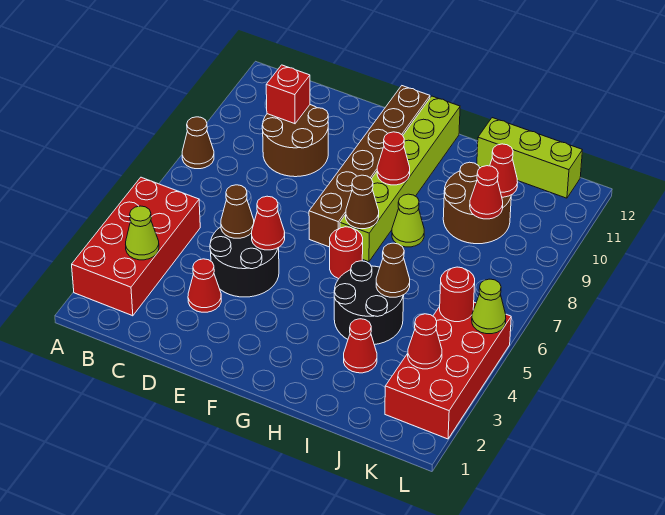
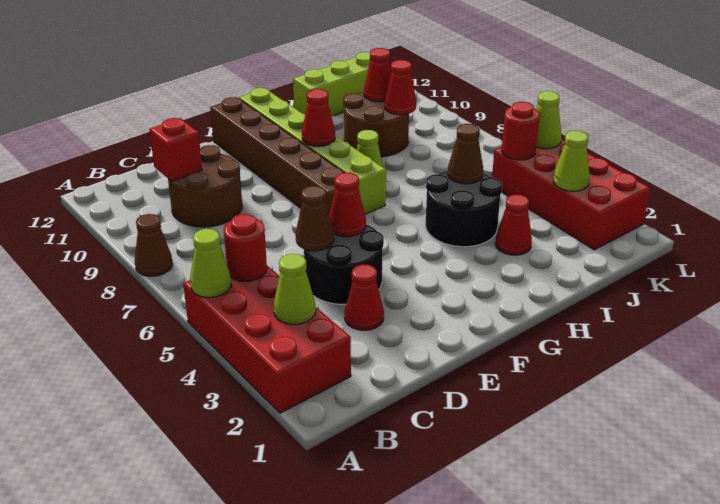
none -> lime 1x1 cone [190,229,231,298]
red 1x1 round brick [330,227,363,279] -> red 1x1 round brick moved to [224,214,267,281]
brown 1x1 cone [346,175,379,229] -> none
red 1x1 cone [408,314,442,369] -> lime 1x1 cone [553,131,590,191]

